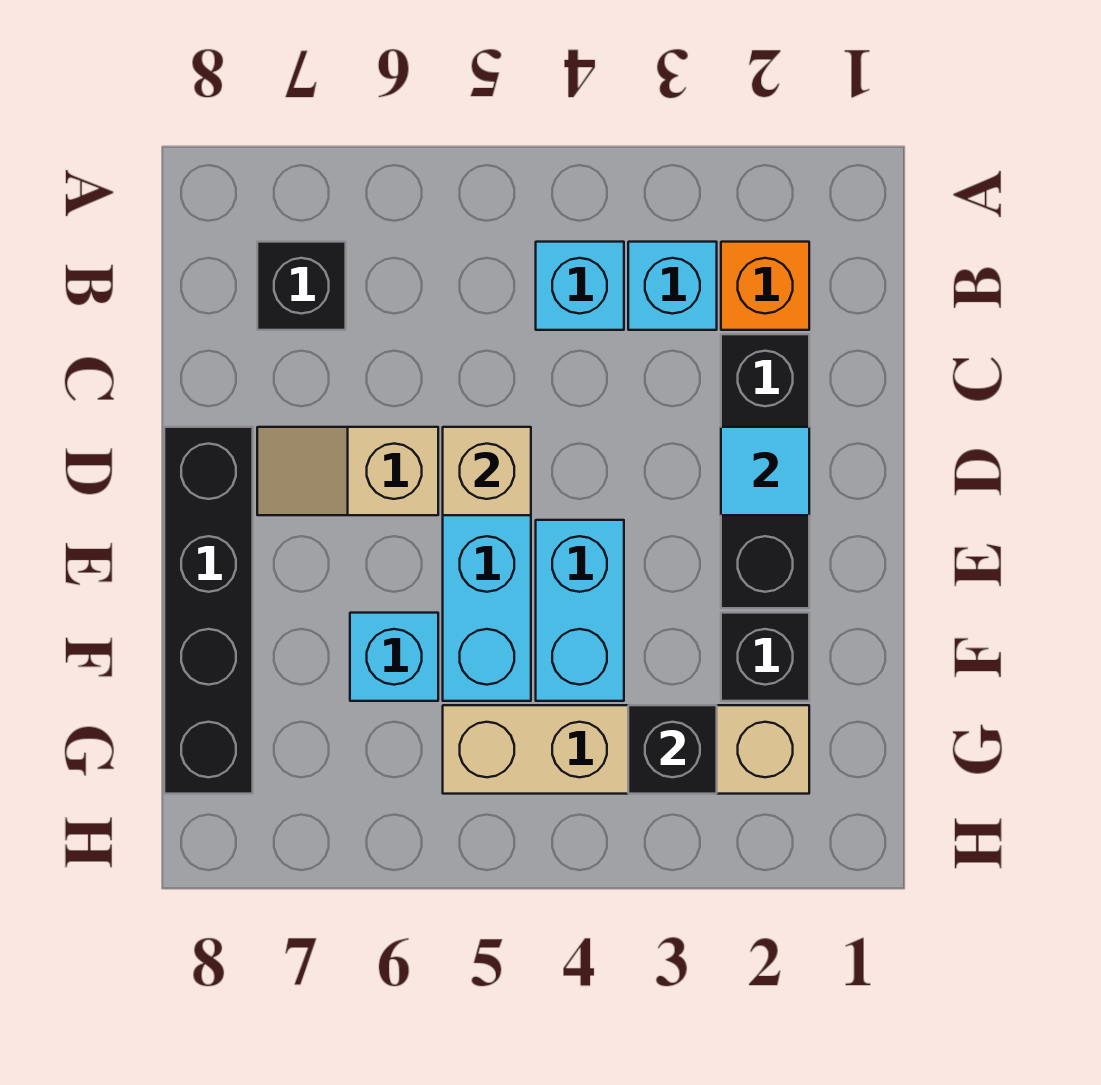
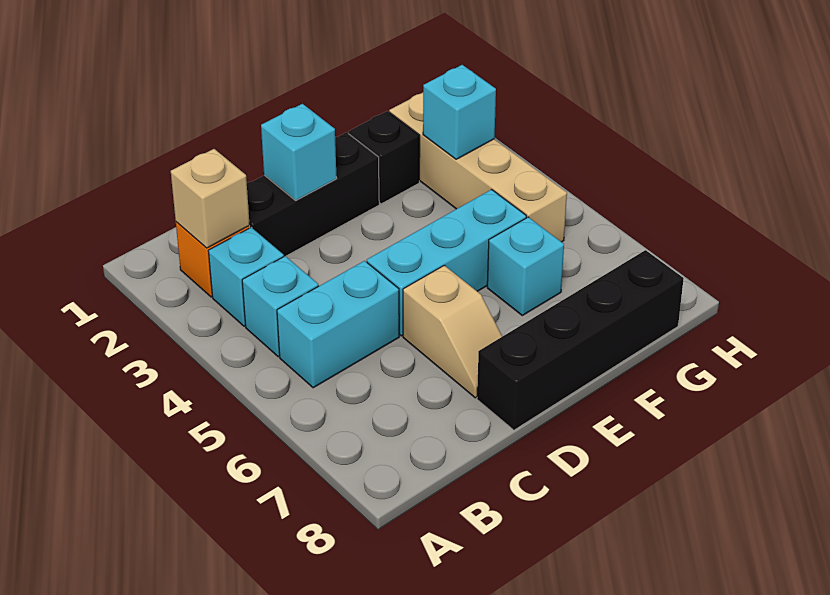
black 1x1 brick [257,242,346,330] -> none
cyan 1x1 tile [721,427,809,515] -> cyan 1x1 brick [261,104,337,200]
tan 1x1 brick [443,427,531,515] -> tan 1x1 brick moved to [171,149,250,248]
cyan 1x2 brick [536,520,624,701] -> cyan 1x2 brick moved to [277,261,399,388]
black 1x1 brick [628,705,717,794] -> cyan 1x1 brick [423,65,496,159]

